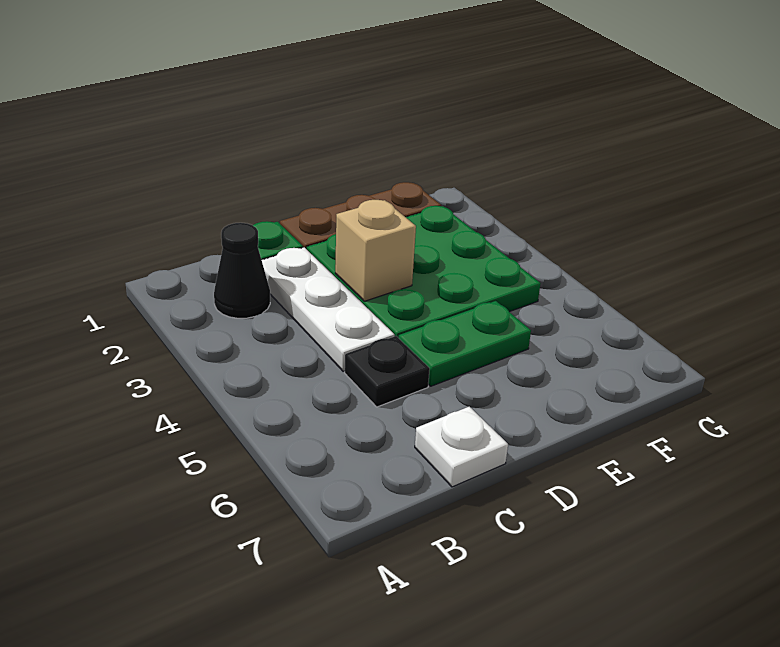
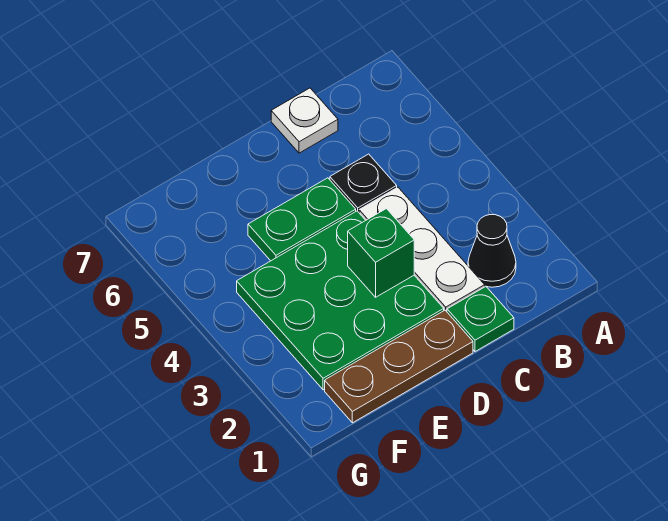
tan 1x1 brick [335,200,416,301] -> green 1x1 brick [348,209,414,297]

